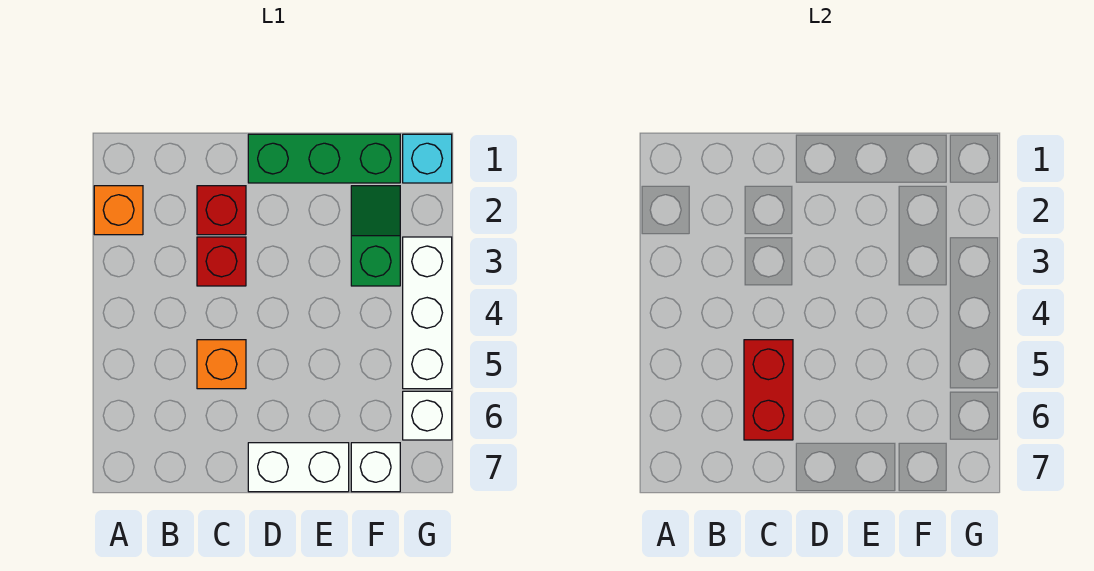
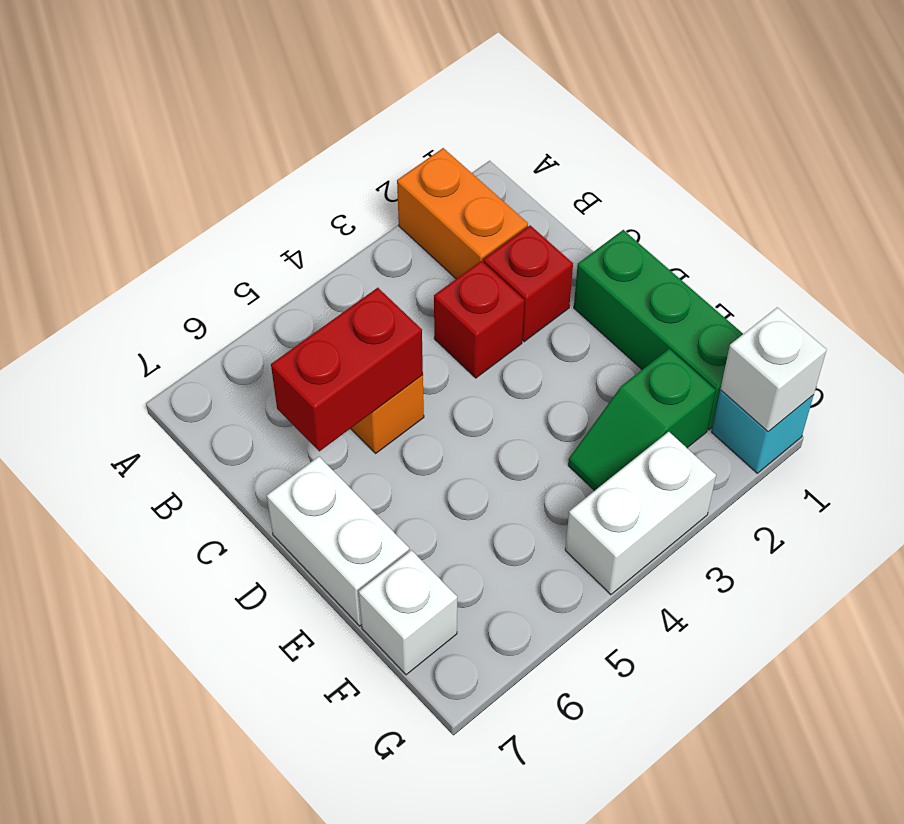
orange 1x1 brick [94,186,143,235] -> orange 1x2 brick [397,148,528,279]
green 1x2 slope [351,186,400,286] -> green 1x2 slope turned to [568,349,715,491]
white 1x3 brick [403,237,452,389] -> white 1x2 brick [565,432,716,595]
white 1x1 brick [403,391,452,440] -> white 1x1 brick moved to [720,307,827,432]

